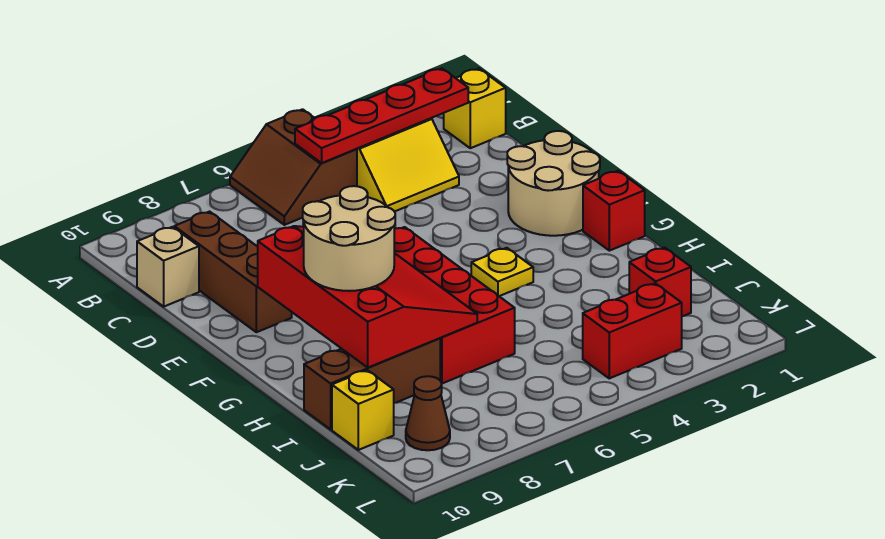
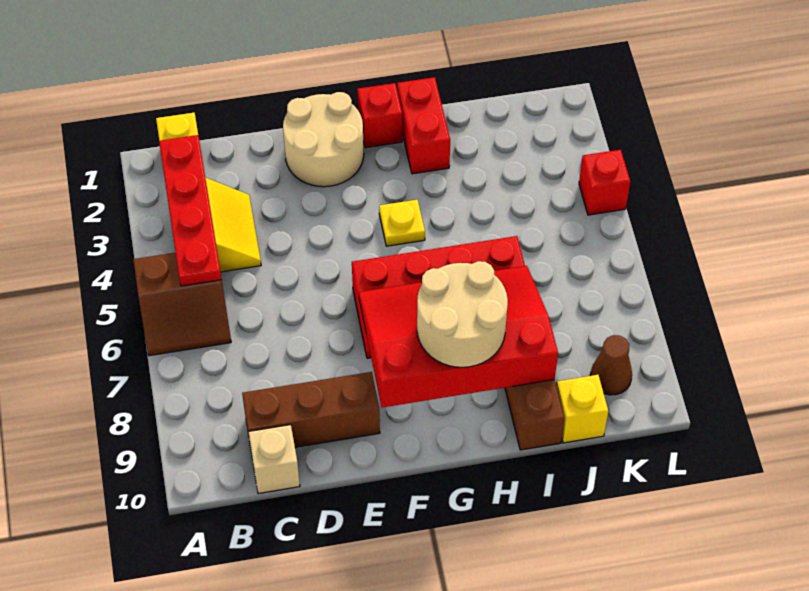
red 1x1 brick [629,248,691,316] -> red 1x1 brick moved to [579,150,630,215]
red 1x2 brick [583,283,682,378] -> red 1x2 brick moved to [397,77,450,174]

